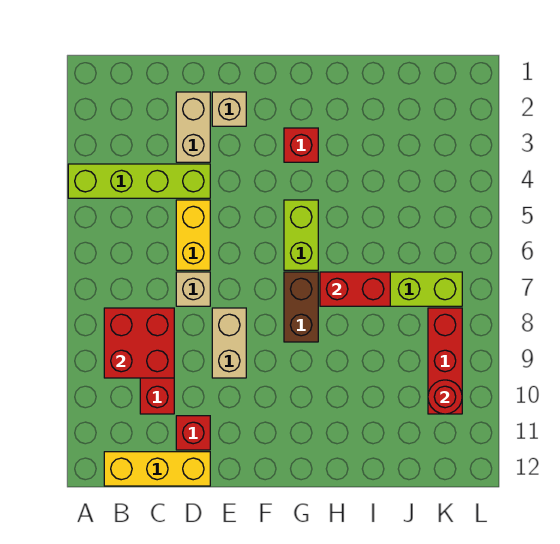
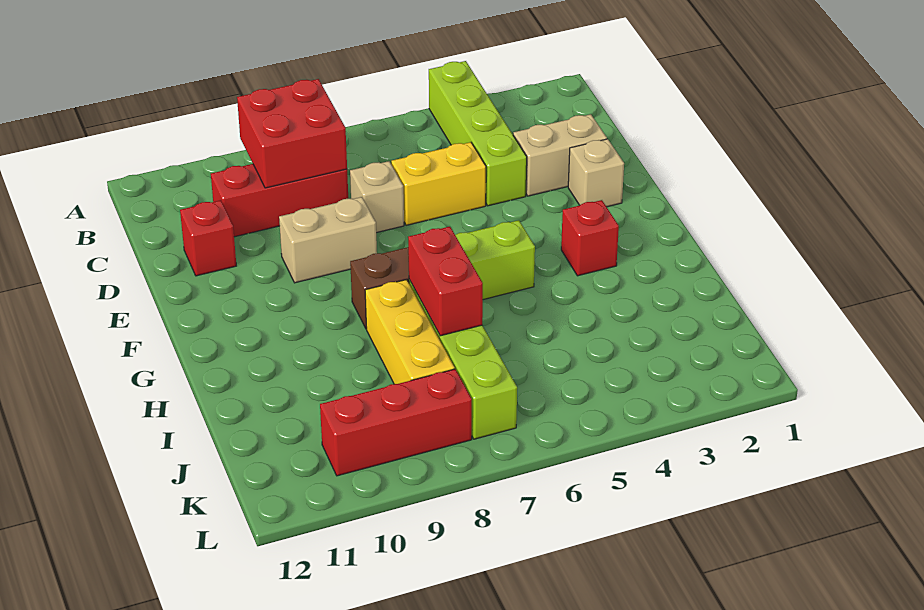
yellow 1x3 brick [104,452,210,486] -> yellow 1x3 brick moved to [365,280,455,384]
red 1x1 round brick [428,380,462,414] -> none

